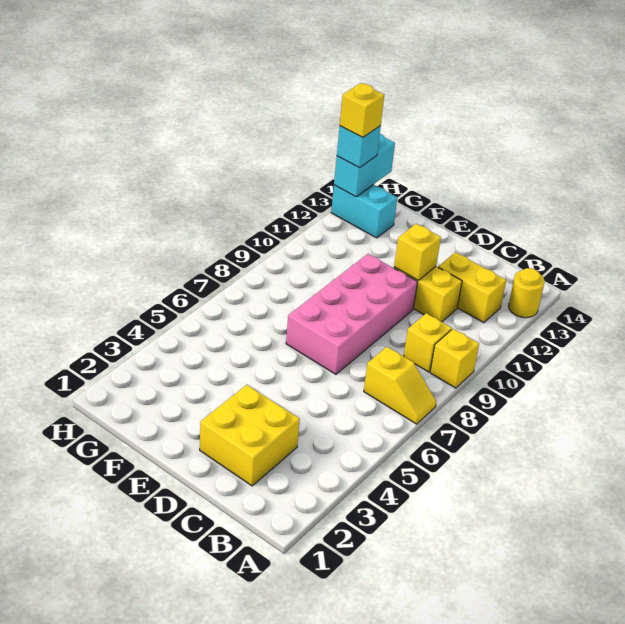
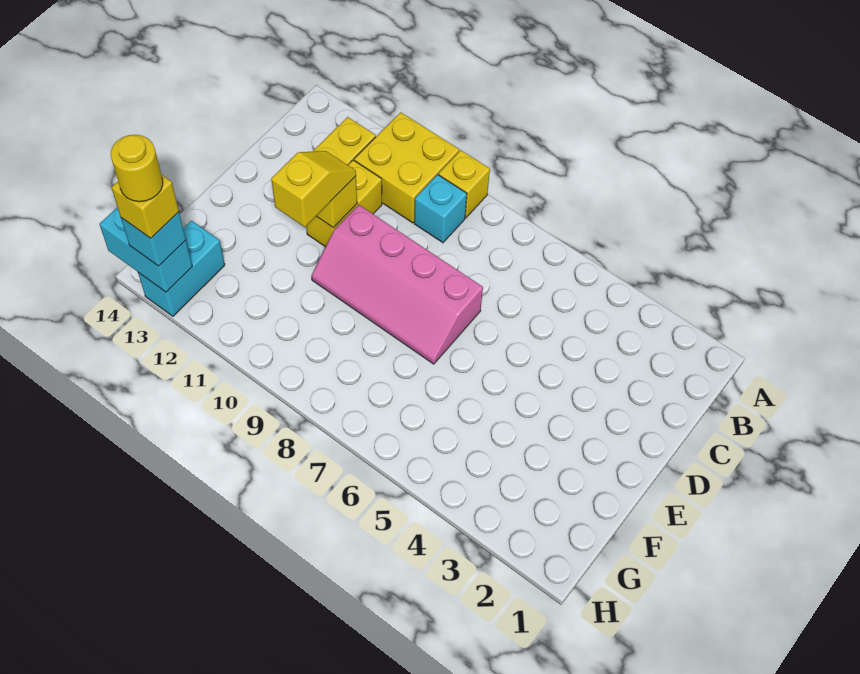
yellow 1x2 slope [364,347,436,424] -> yellow 1x2 slope moved to [271,151,356,227]
yellow 1x1 round brick [508,268,545,318] -> yellow 1x1 round brick moved to [111,135,163,202]
yellow 1x1 brick [404,313,452,372] -> cyan 1x1 brick [414,175,467,243]
yellow 2x2 brick [200,385,300,486] -> yellow 2x2 brick moved to [354,112,459,223]
pink 2x4 brick [286,254,417,374] -> pink 2x4 slope [312,205,483,364]

